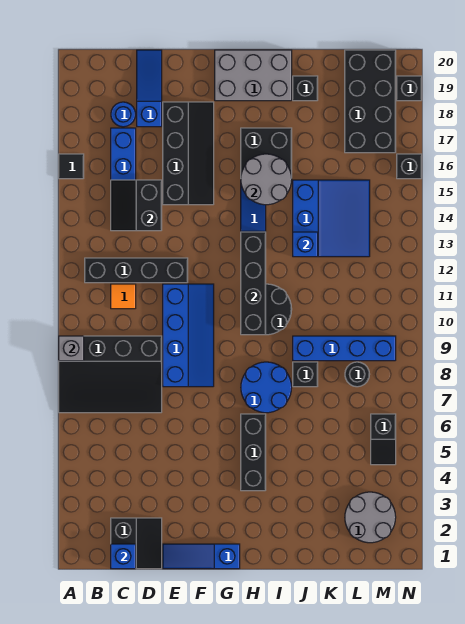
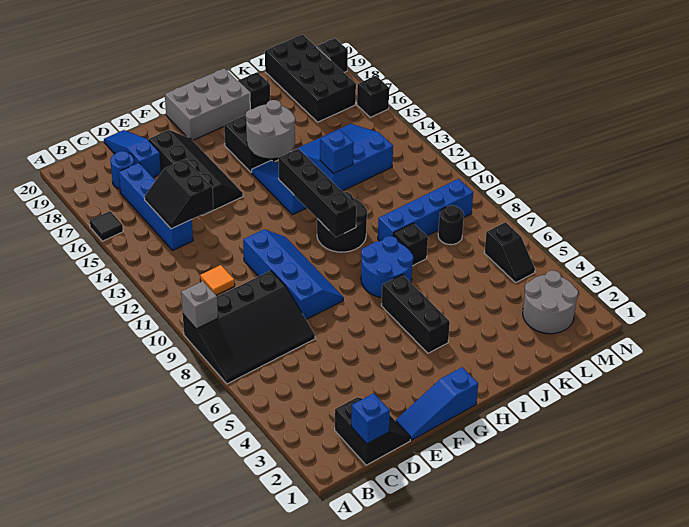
black 1x4 brick [85,258,188,283] -> none
blue 3x3 slope [293,180,370,257] -> blue 3x3 slope turned to [293,124,393,191]

